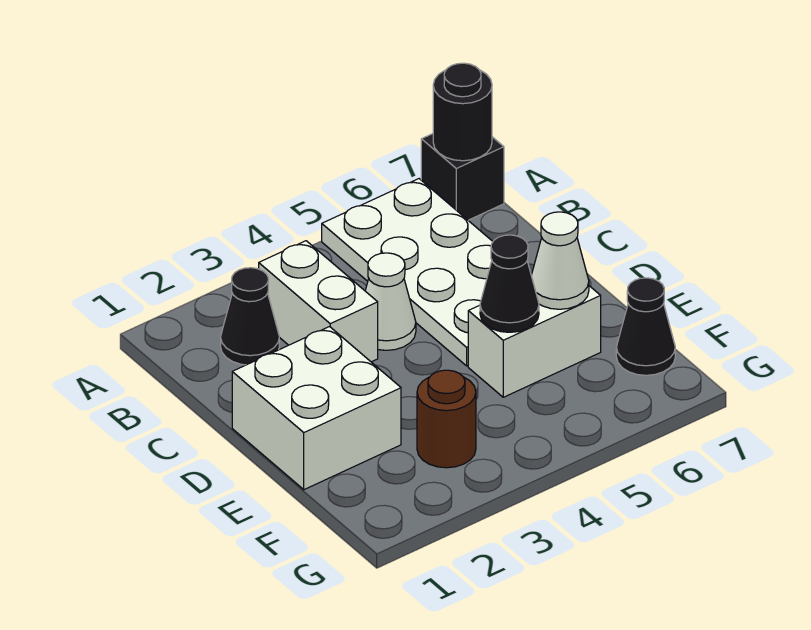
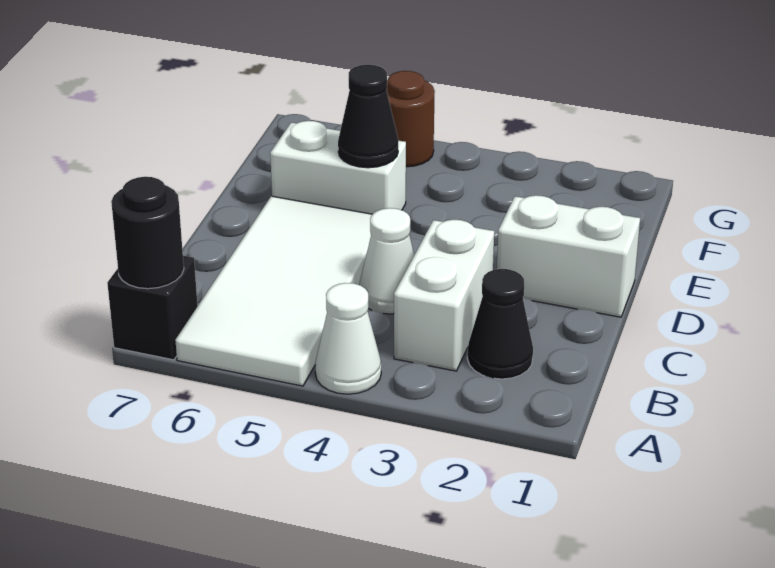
white 2x4 plate [322,179,493,366] -> white 2x4 tile [175,196,372,386]
white 2x2 brick [232,327,401,490] -> white 1x2 brick [497,195,640,317]
white 1x1 cone [531,212,589,309] -> white 1x1 cone moved to [315,283,381,394]
brown 1x1 round brick [417,370,476,468] -> brown 1x1 round brick moved to [386,71,435,167]
black 1x1 cone [616,278,675,375] -> none

